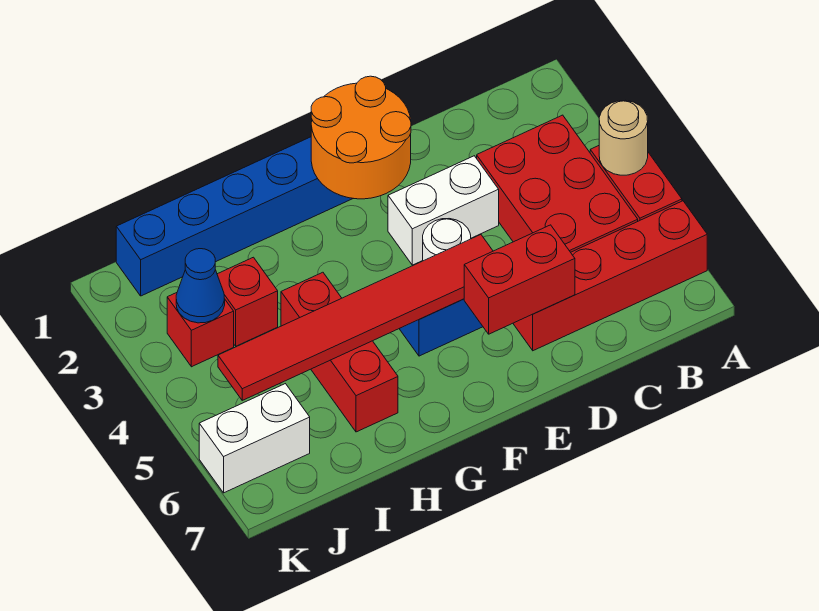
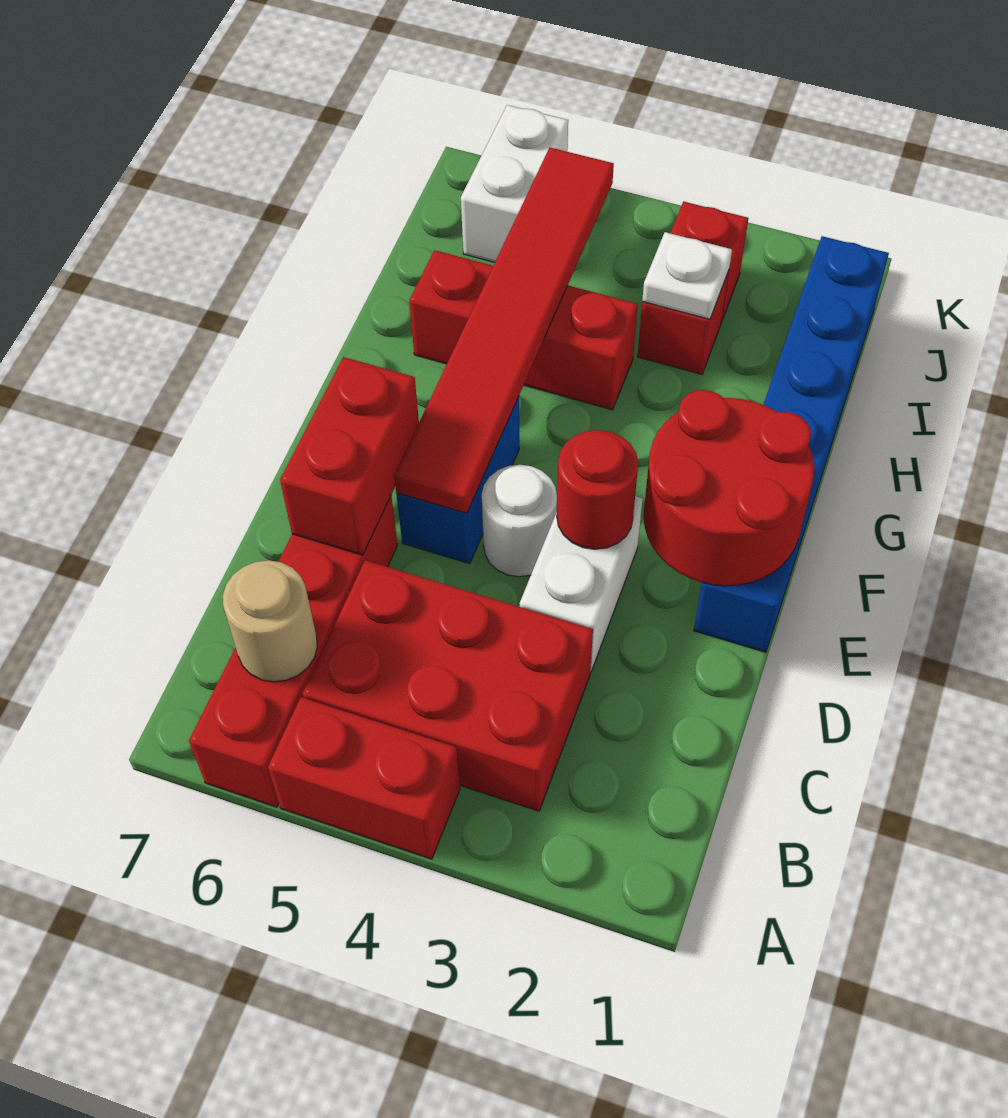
tan 1x1 round brick [599,100,648,175] -> tan 1x1 round brick moved to [223,560,317,682]
orange 2x2 round brick [311,76,411,199] -> red 2x2 round brick [643,390,814,586]
none -> red 1x1 round brick [557,430,638,549]
none -> white 1x1 plate [642,232,732,319]
blue 1x1 cone [176,249,225,323] -> none

